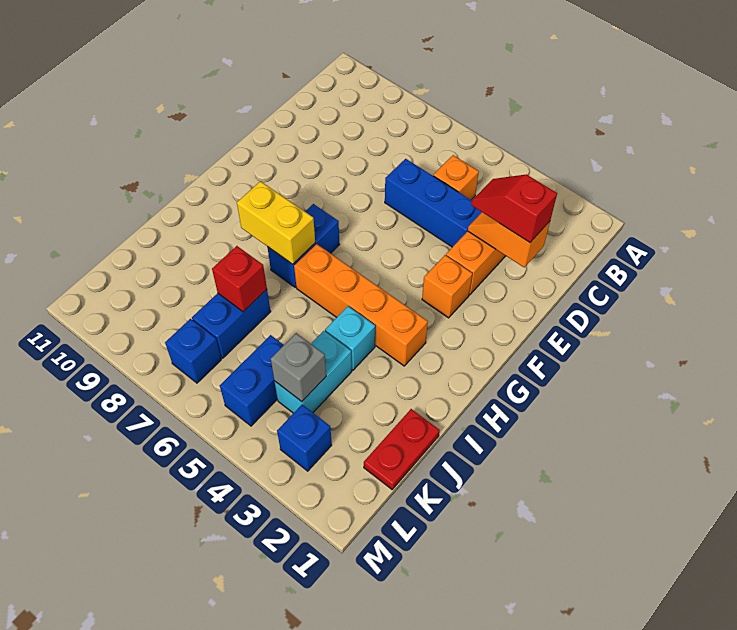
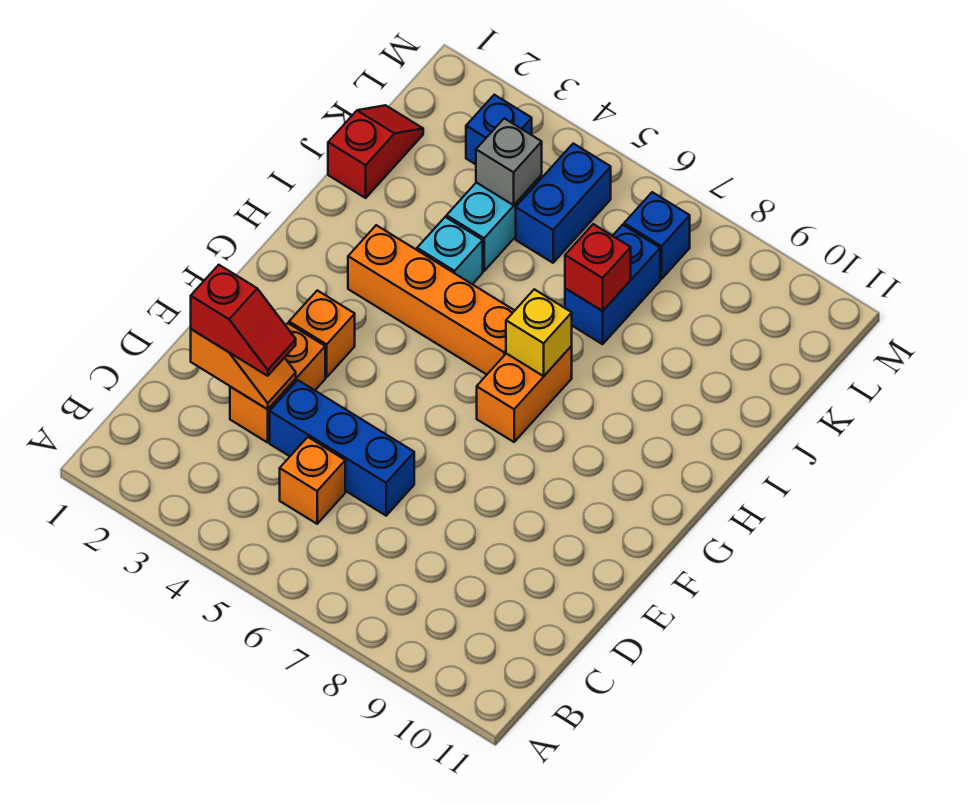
blue 1x2 brick [268,204,340,287] -> orange 1x2 brick [477,346,572,442]
yellow 1x2 brick [237,181,315,264] -> yellow 1x1 brick [506,289,572,376]
red 1x2 plate [364,409,440,489] -> red 1x2 slope [328,105,423,198]

